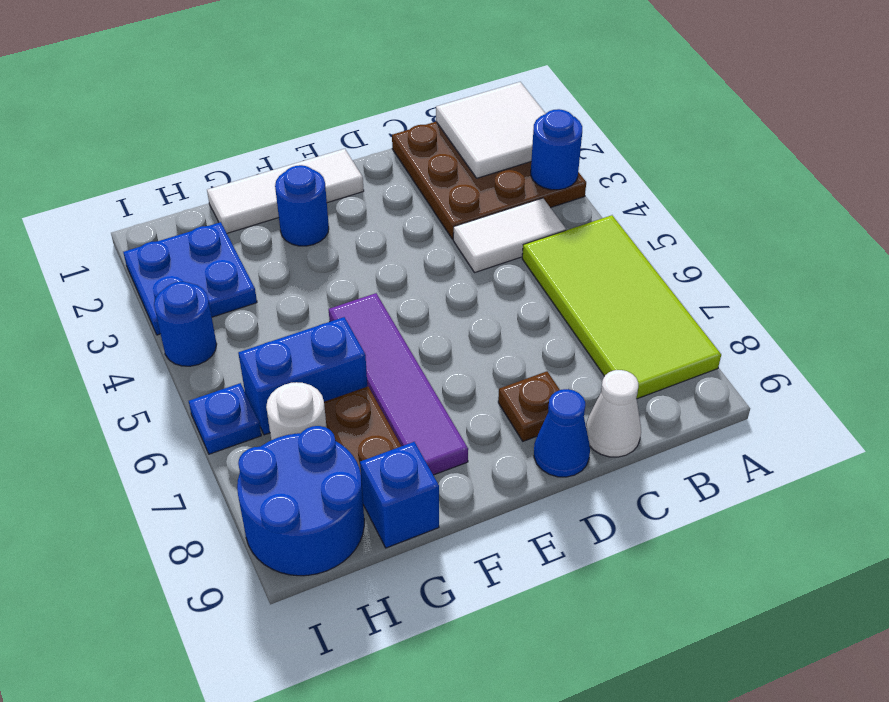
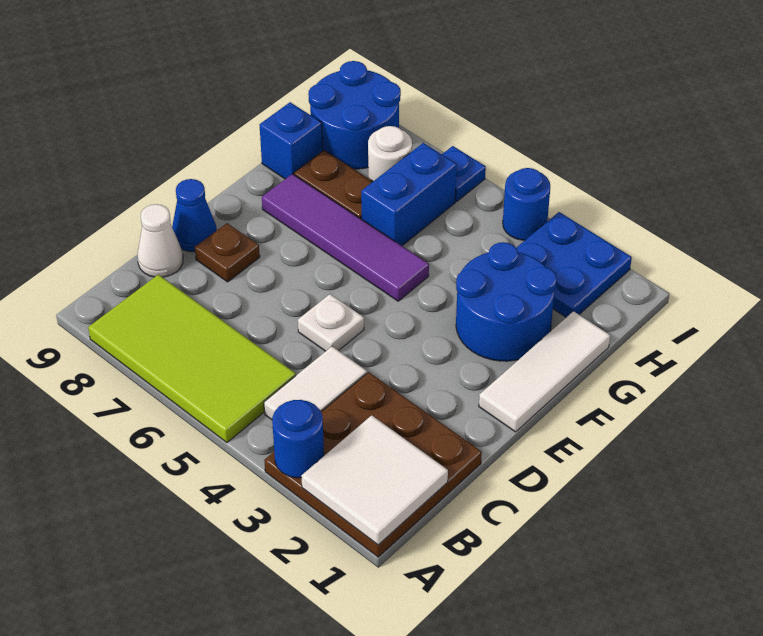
none -> white 1x1 plate [298,294,364,351]
blue 1x1 round brick [275,165,329,246] -> blue 2x2 round brick [456,242,557,361]

